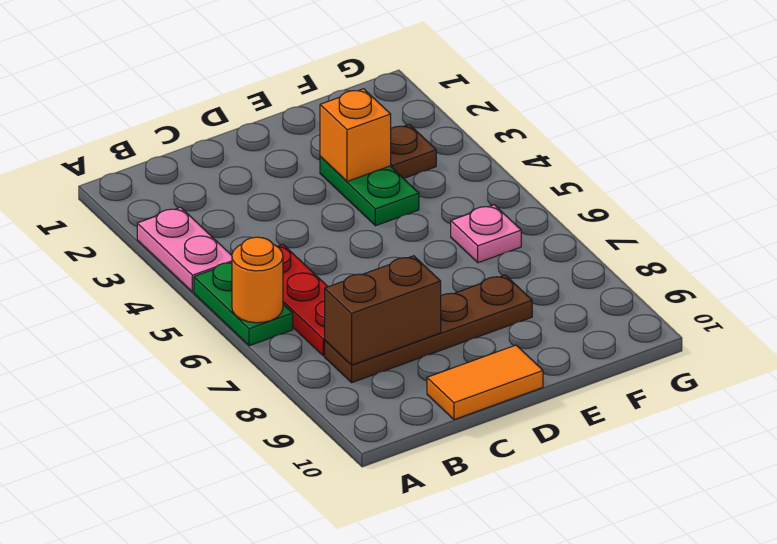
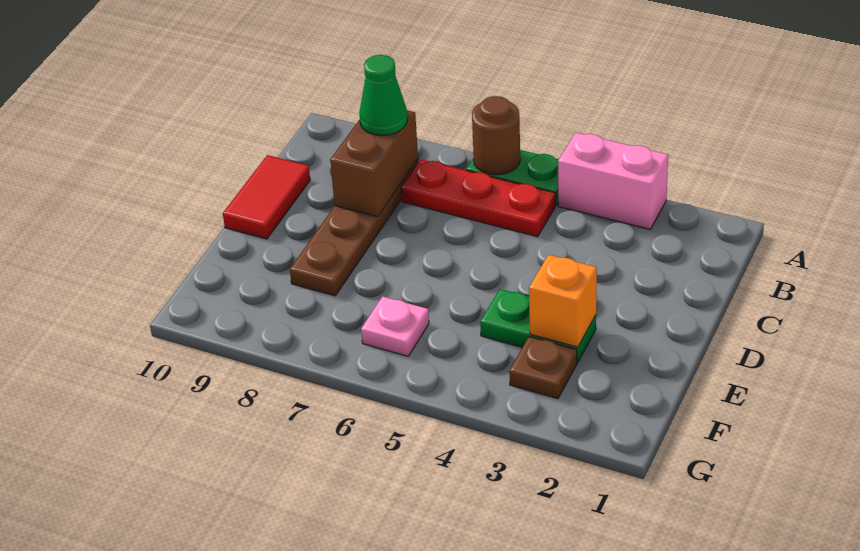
pink 1x2 plate [137,207,232,292] -> pink 1x2 brick [558,133,668,229]
orange 1x1 round brick [232,237,283,323] -> brown 1x1 round brick [472,96,520,175]
none -> green 1x1 cone [359,55,407,135]
orange 1x2 tile [427,345,543,420] -> red 1x2 tile [223,155,310,239]

